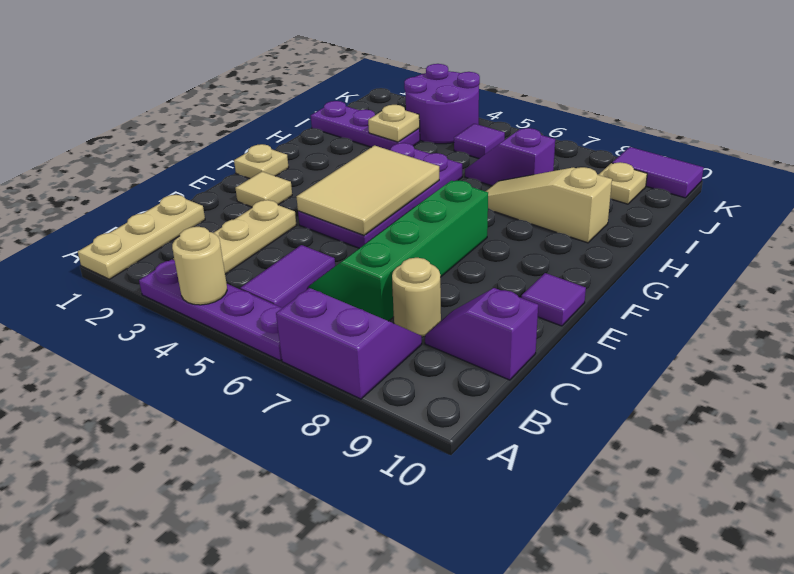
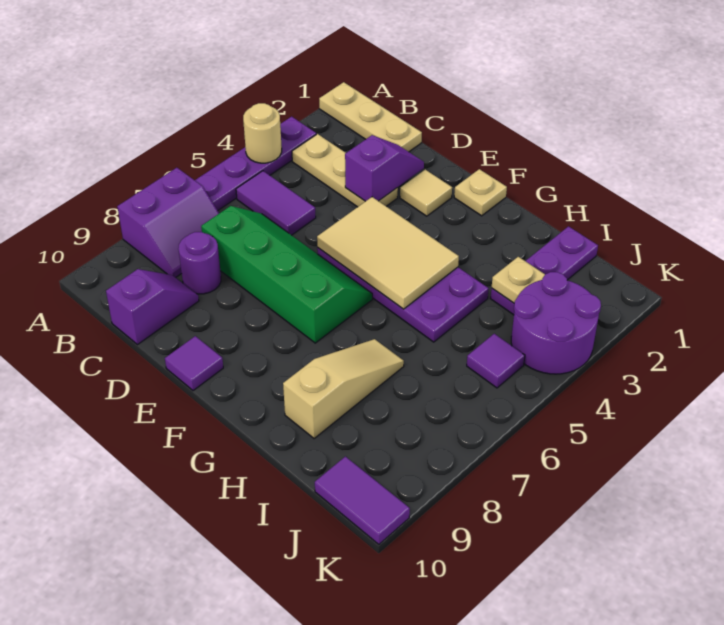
tan 1x1 round brick [392,258,441,337] -> purple 1x1 round brick [178,232,221,294]
purple 1x2 slope [465,128,555,186] -> purple 1x2 slope moved to [345,135,424,201]
tan 1x1 plate [598,162,647,204] -> none
purple 1x2 tile [612,147,704,198] -> purple 1x2 tile turned to [315,456,410,544]

